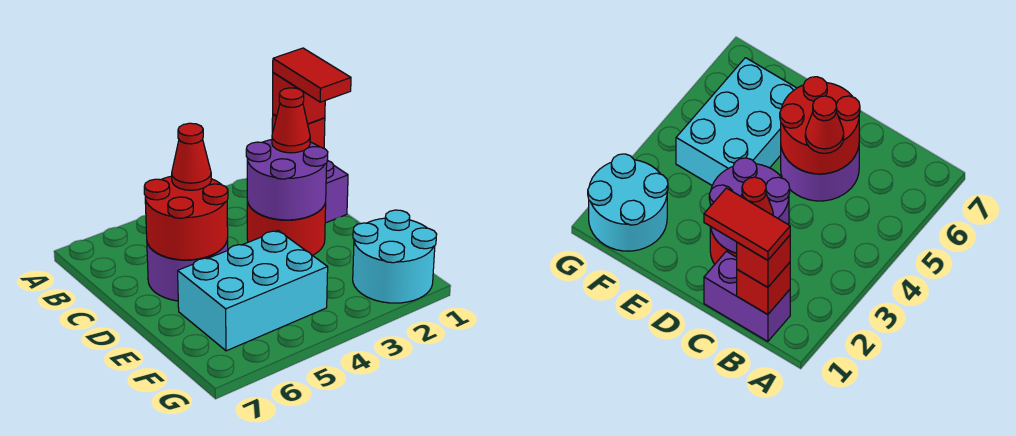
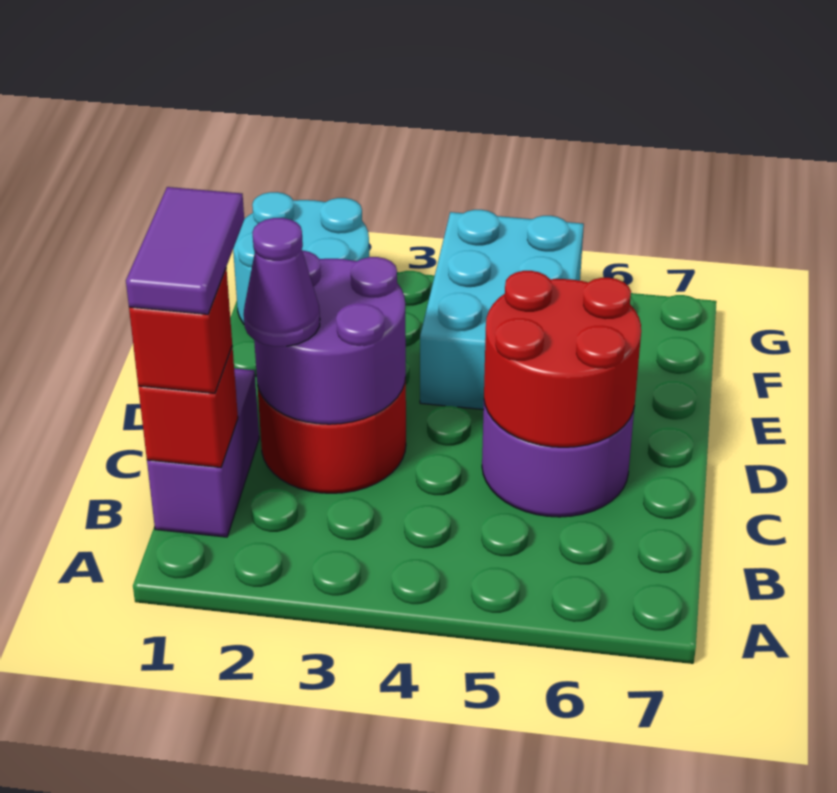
red 1x2 tile [273,48,351,102] -> purple 1x2 tile [126,187,244,314]
red 1x1 cone [272,88,310,153] -> purple 1x1 cone [244,218,320,346]
red 1x1 cone [172,123,211,190] -> none
cyan 2x3 brick [178,231,328,351] -> cyan 2x3 brick turned to [420,210,584,410]

